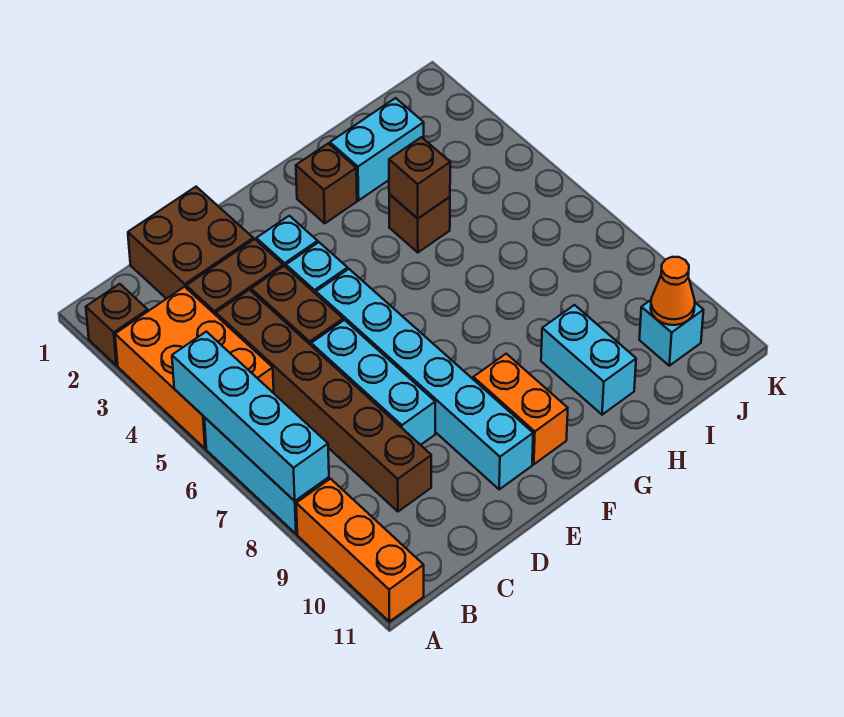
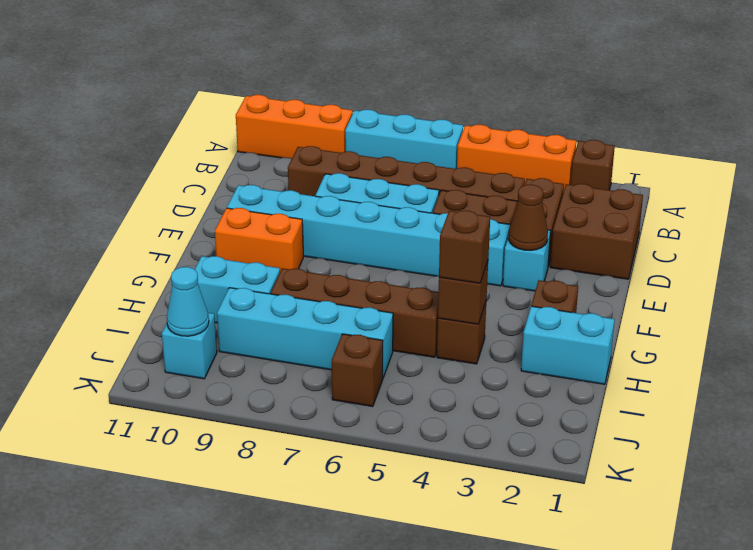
orange 2x3 brick [115,287,274,449] -> orange 1x3 brick [457,125,576,192]
cyan 1x4 brick [172,332,329,501] -> cyan 1x4 brick moved to [217,288,393,377]
none -> brown 1x1 cone [508,185,548,250]
cyan 1x2 brick [330,98,424,200] -> cyan 1x2 brick turned to [521,306,615,384]
none -> brown 1x1 brick [439,211,490,283]
none -> brown 1x4 brick [271,268,439,357]
none -> brown 1x1 brick [332,334,383,407]
orange 1x1 cone [651,257,695,325] -> cyan 1x1 cone [167,267,209,336]

